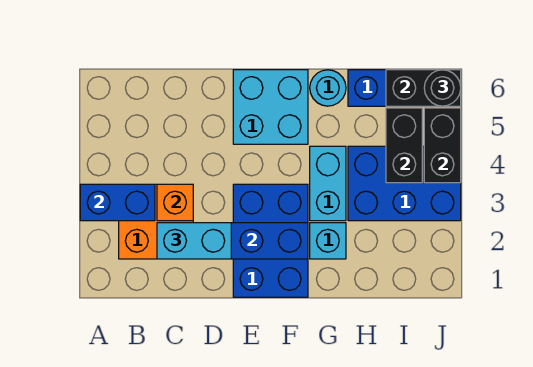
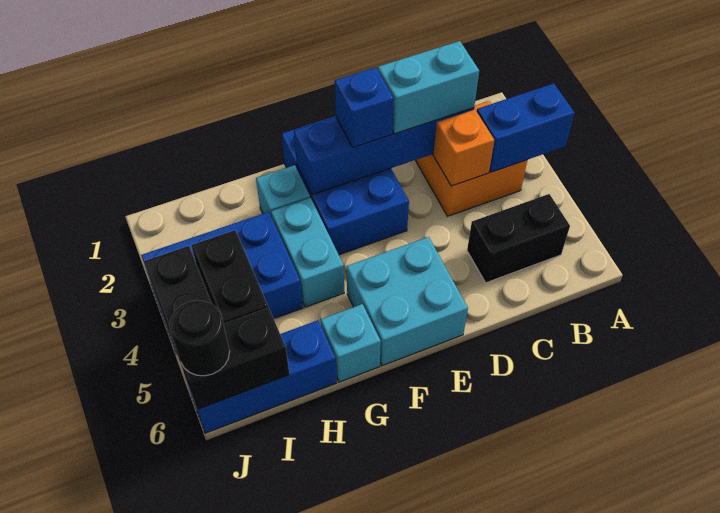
none -> black 1x2 brick [467,194,570,283]
none -> blue 1x1 brick [335,67,394,148]
cyan 1x1 round brick [310,70,346,106] -> cyan 1x1 brick [321,304,381,382]

